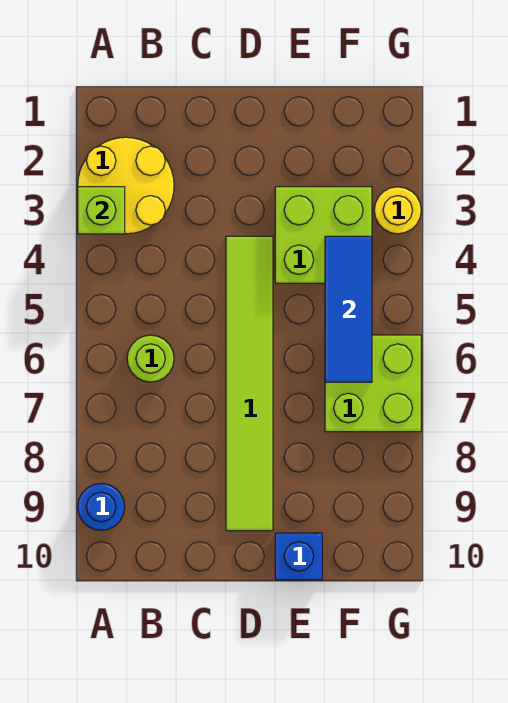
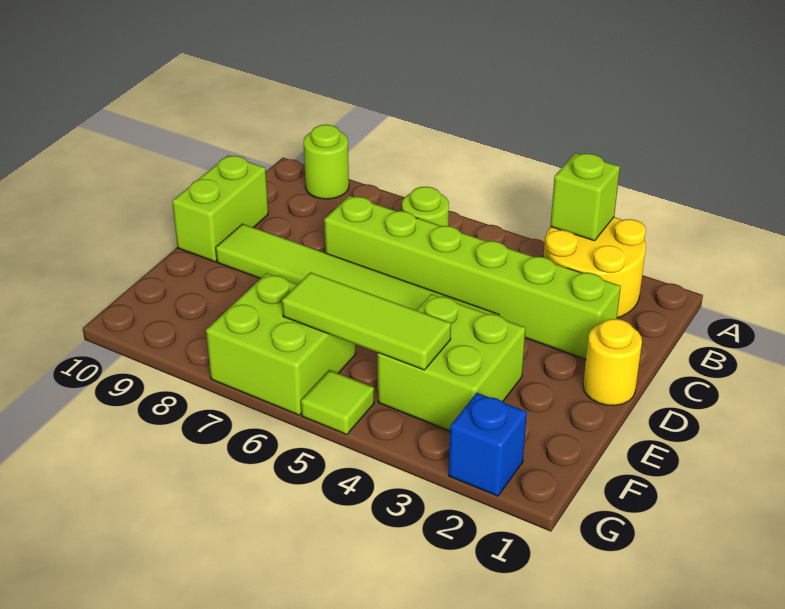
blue 1x1 round brick [78,483,125,530] -> lime 1x1 round brick [304,125,349,199]
none -> lime 1x6 brick [324,196,621,359]
none -> lime 1x2 brick [172,155,268,262]
blue 1x1 brick [275,533,322,580] -> blue 1x1 brick moved to [449,393,527,496]
blue 1x3 tile [325,236,372,382] -> lime 1x3 tile [282,272,451,370]
yellow 1x1 round brick [374,187,421,234] -> yellow 1x1 round brick moved to [583,319,642,406]
none -> lime 1x1 tile [301,370,374,435]

